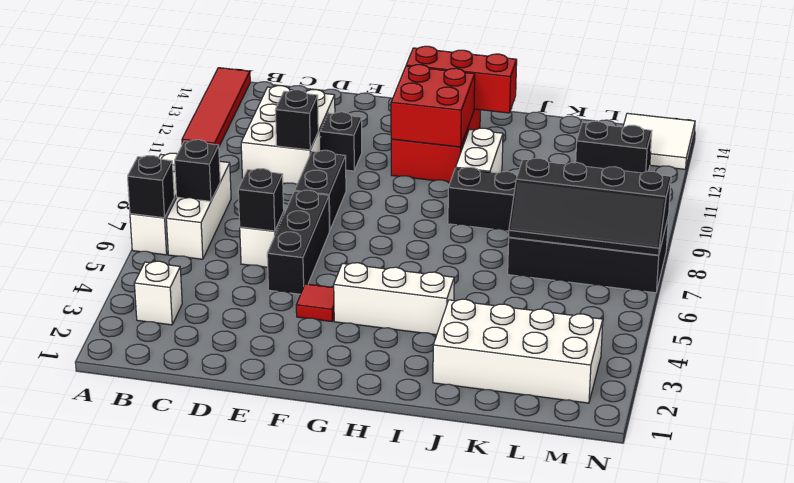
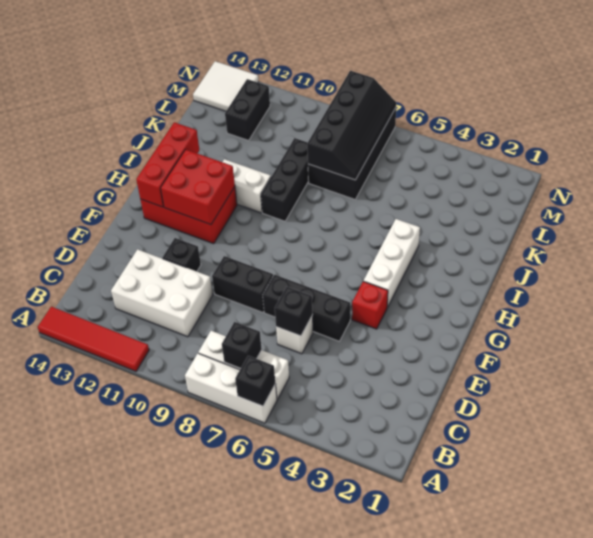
white 1x1 brick [134,261,182,325] -> none
black 1x1 brick [275,90,318,150] -> none
red 1x1 tile [296,284,334,322] -> red 1x1 brick [352,281,388,329]
white 2x4 brick [433,299,603,403] -> none

